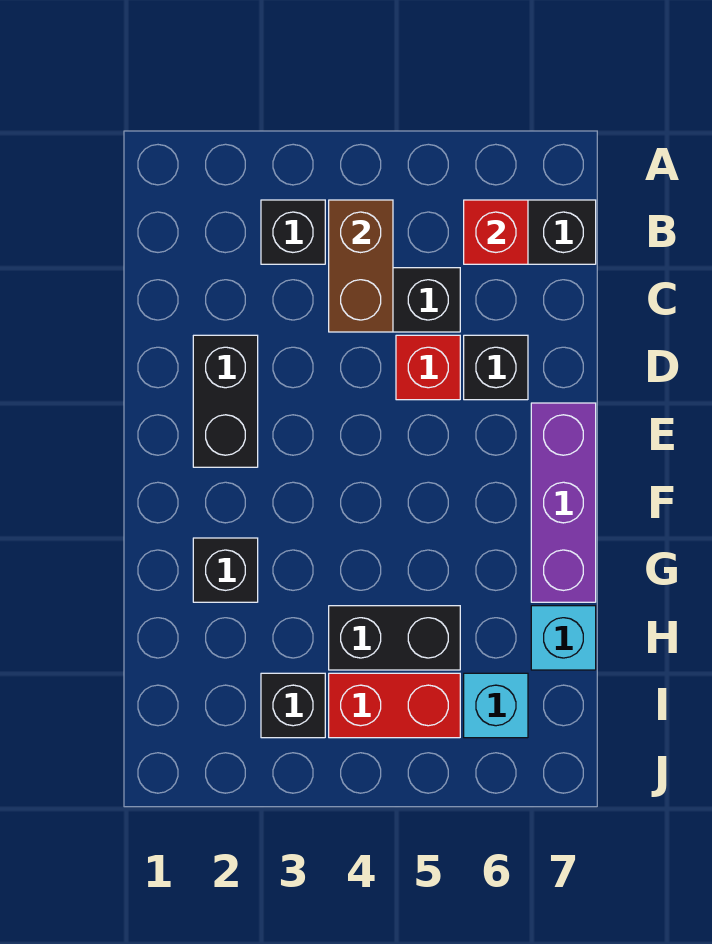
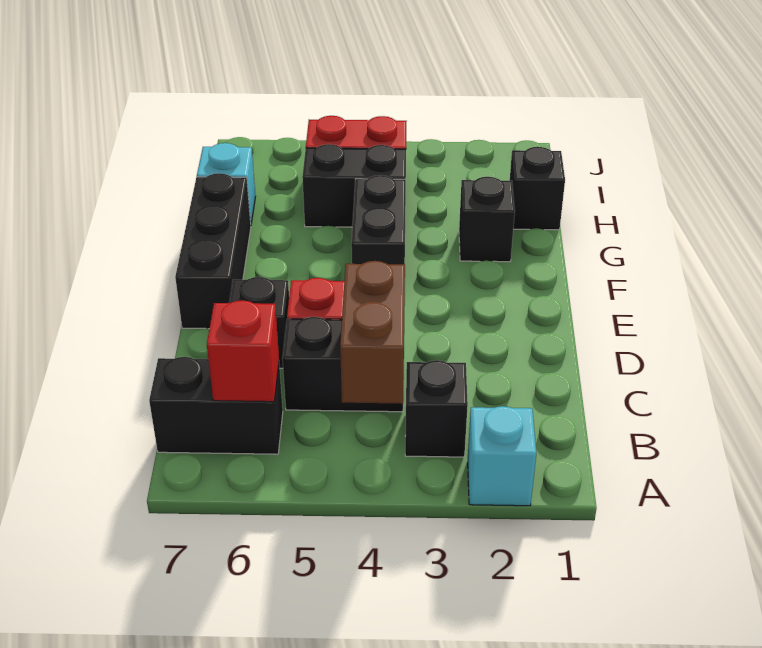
black 1x2 brick [193,335,258,467] -> black 1x2 brick moved to [351,175,406,264]
purple 1x3 brick [531,403,596,602] -> black 1x3 brick [175,173,251,329]
black 1x1 brick [261,673,325,738] -> black 1x1 brick moved to [510,147,565,230]
cyan 1x1 brick [464,673,528,738] -> cyan 1x1 brick moved to [468,406,536,506]

